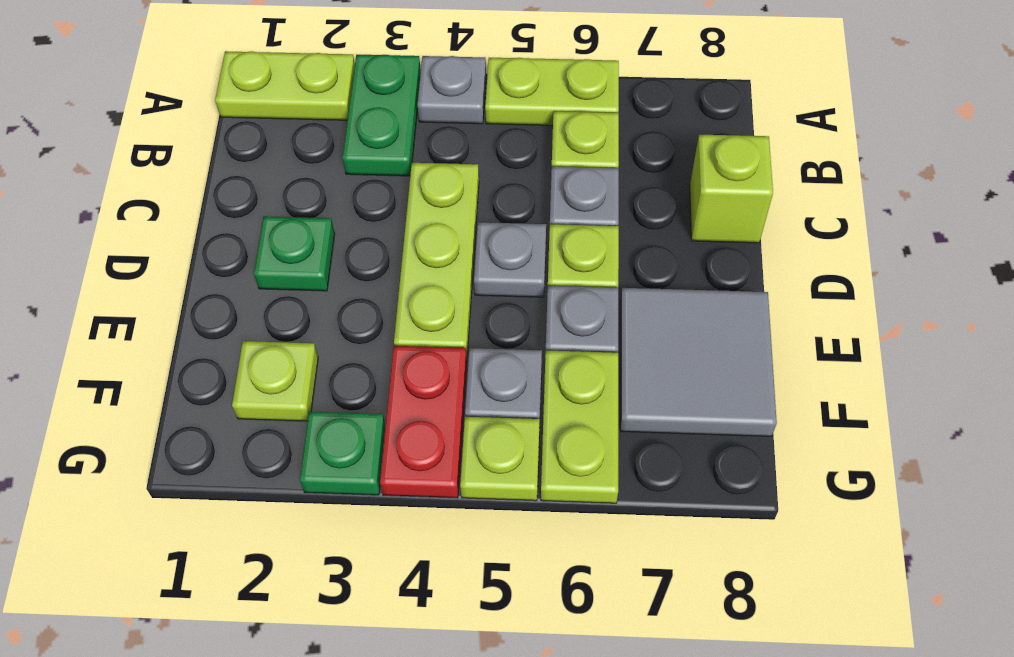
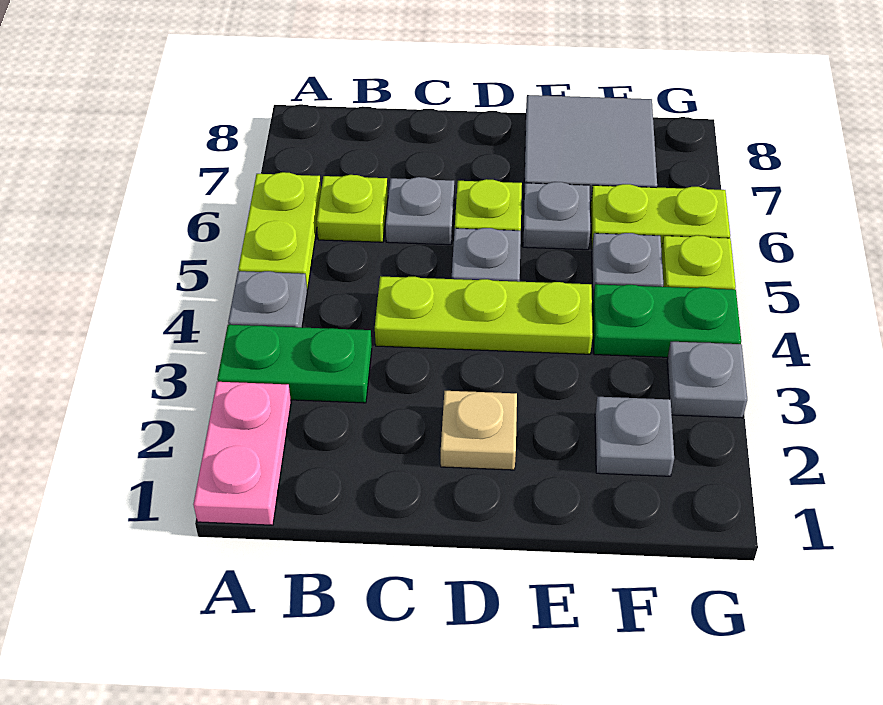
lime 1x2 plate [215,51,355,120] -> pink 1x2 plate [193,382,291,525]
lime 1x1 brick [690,134,773,243] -> none
green 1x1 plate [254,216,335,291] -> tan 1x1 plate [441,391,517,470]
lime 1x1 plate [232,341,318,421] -> grey 1x1 plate [595,397,674,476]
red 1x2 plate [380,346,467,498] -> green 1x2 plate [593,284,741,357]
green 1x1 plate [300,412,386,495] -> grey 1x1 plate [667,342,747,418]

